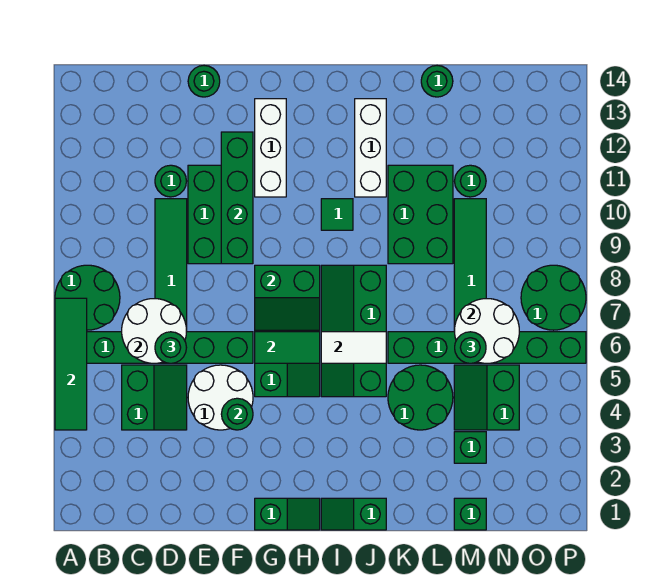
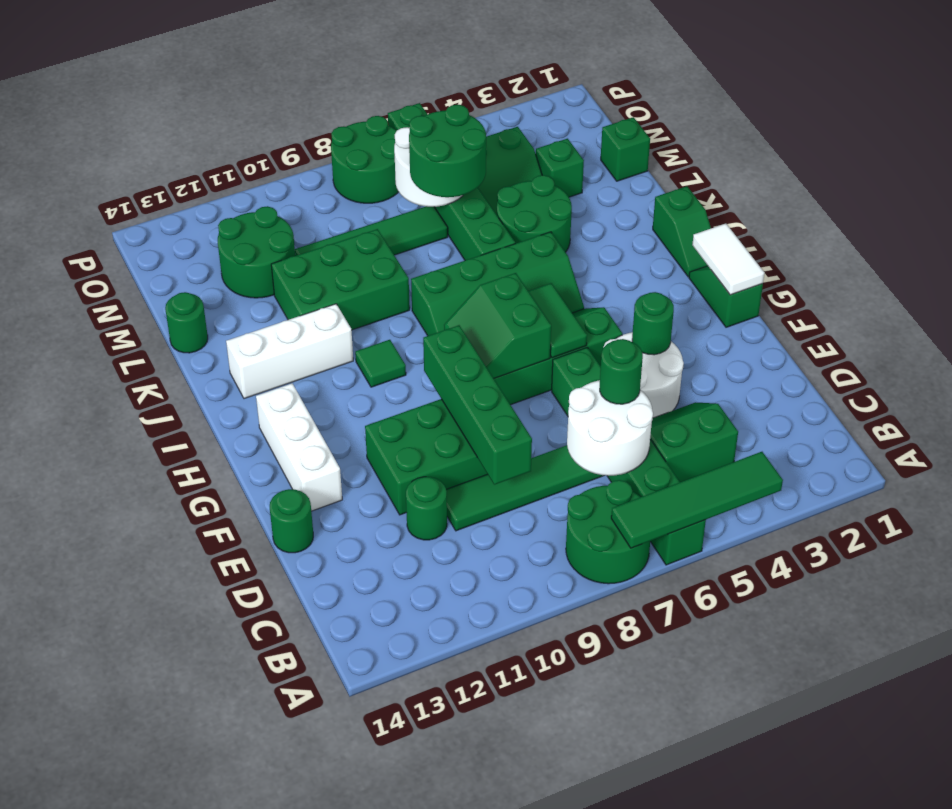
green 1x4 brick [221,132,253,264] -> green 1x4 brick turned to [423,325,532,485]
green 2x2 slope [255,265,320,330] -> green 2x2 slope turned to [444,273,551,378]
white 1x3 brick [255,99,286,197] -> white 1x3 brick turned to [256,384,342,511]
white 1x2 tile [321,332,386,363] -> white 1x2 tile moved to [692,224,764,295]
green 1x1 round brick [455,332,486,363] -> green 2x2 round brick [409,105,486,197]
green 1x1 round brick [455,165,486,197] -> green 2x2 round brick [218,206,295,298]

